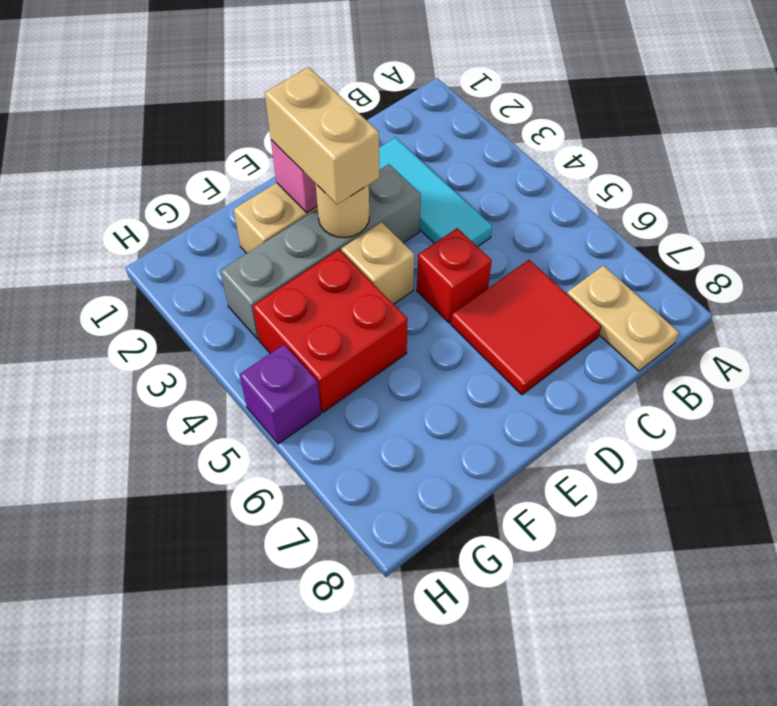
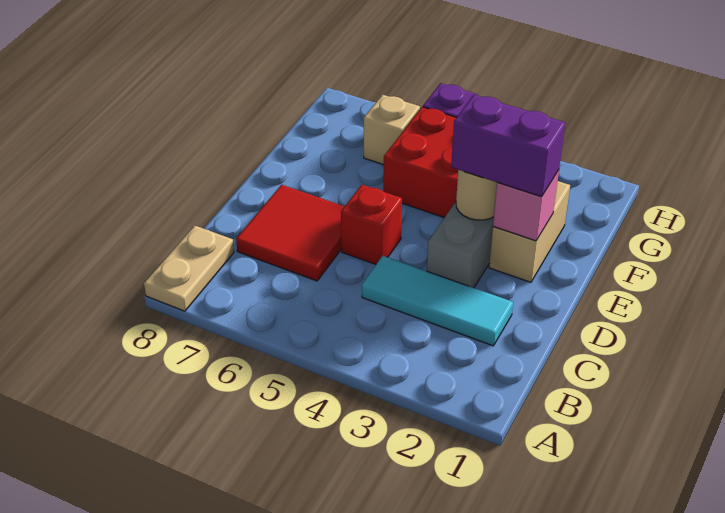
tan 1x2 plate [567,266,679,371] -> tan 1x2 plate turned to [144,226,234,311]
tan 1x2 brick [265,67,379,204] -> purple 1x2 brick [451,95,565,197]
tan 1x1 brick [341,222,414,304] -> tan 1x1 brick moved to [364,95,420,165]

